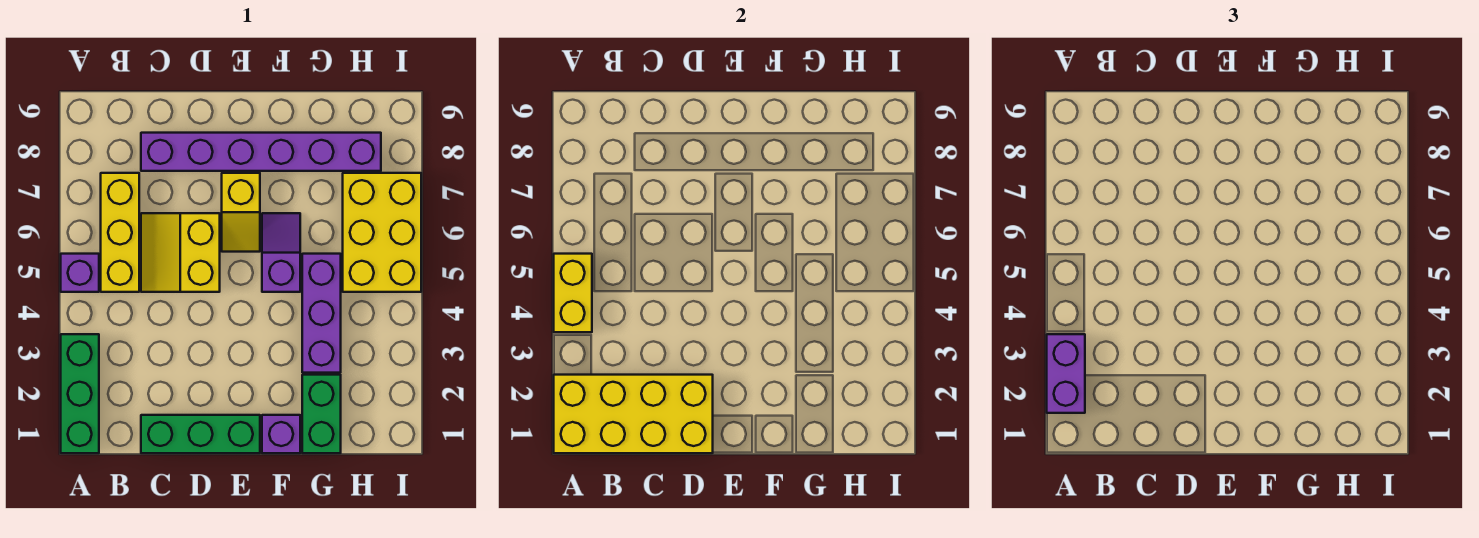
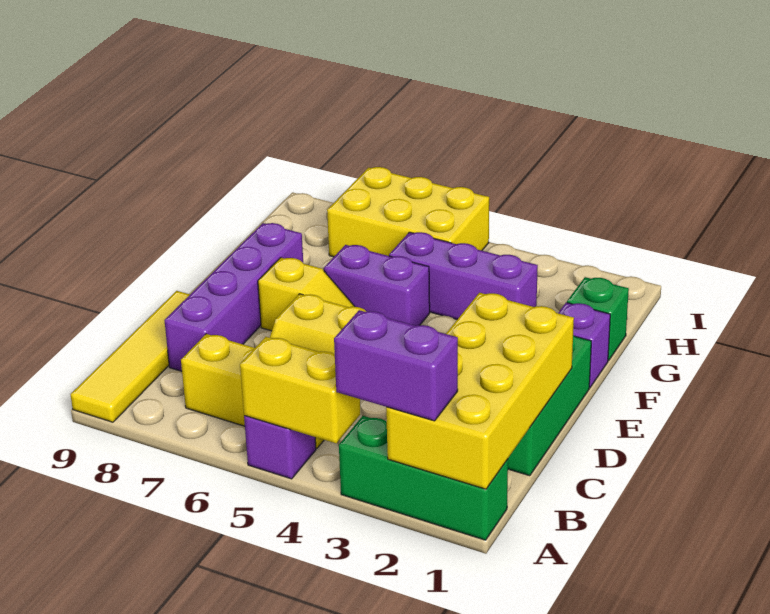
none -> yellow 1x4 tile [70,291,190,422]
purple 1x6 brick [141,133,381,171] -> purple 1x4 brick [164,223,303,371]
purple 1x2 slope [262,213,300,292] -> purple 1x2 brick [324,245,430,326]
green 1x2 brick [302,375,341,453] -> green 1x1 brick [567,277,629,361]

